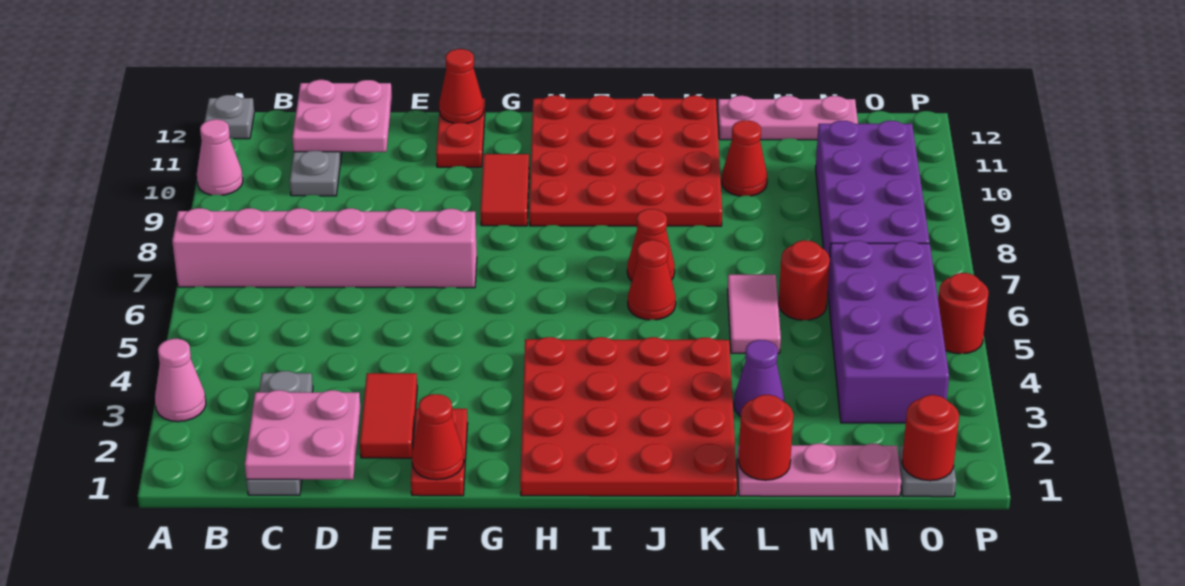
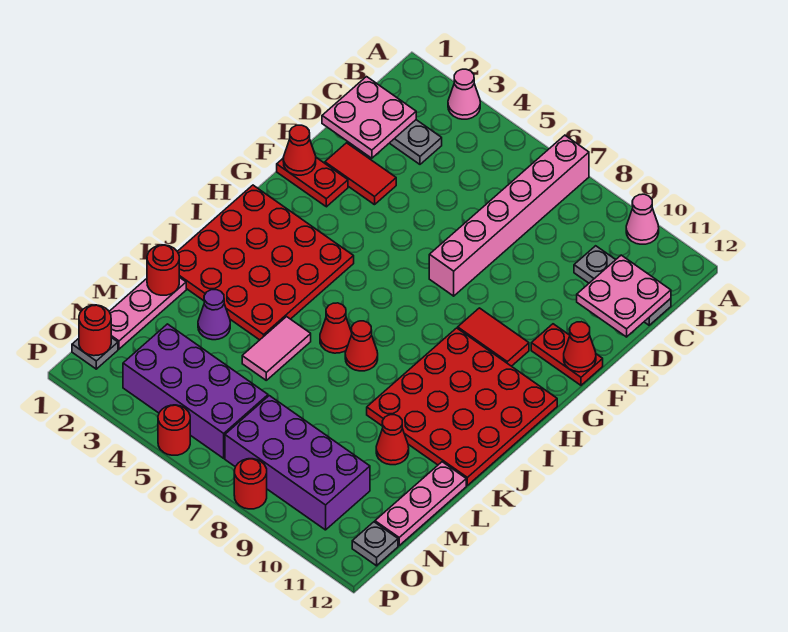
grey 1x1 plate [205,95,254,139] -> grey 1x1 plate moved to [352,522,398,566]
pink 1x2 tile [727,275,781,353] -> pink 1x2 tile turned to [242,317,311,380]
red 1x1 round brick [779,240,830,320] -> red 1x1 round brick moved to [234,459,267,509]

